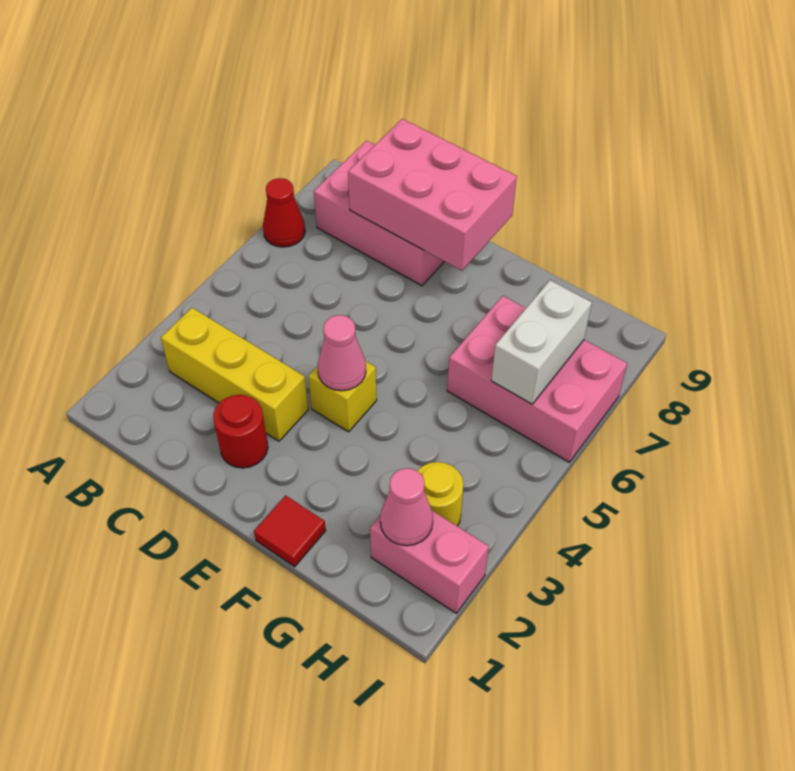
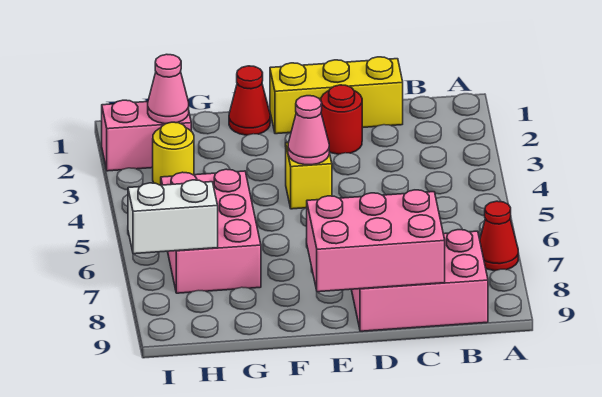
yellow 1x3 brick [161,308,308,441] -> yellow 1x3 brick moved to [270,57,403,134]
red 1x1 tile [254,495,326,567] -> red 1x1 cone [229,66,270,135]
pink 2x3 brick [447,296,627,462] -> pink 2x3 brick turned to [161,169,261,293]
white 1x2 brick [491,280,592,404] -> white 1x2 brick turned to [128,180,218,254]

